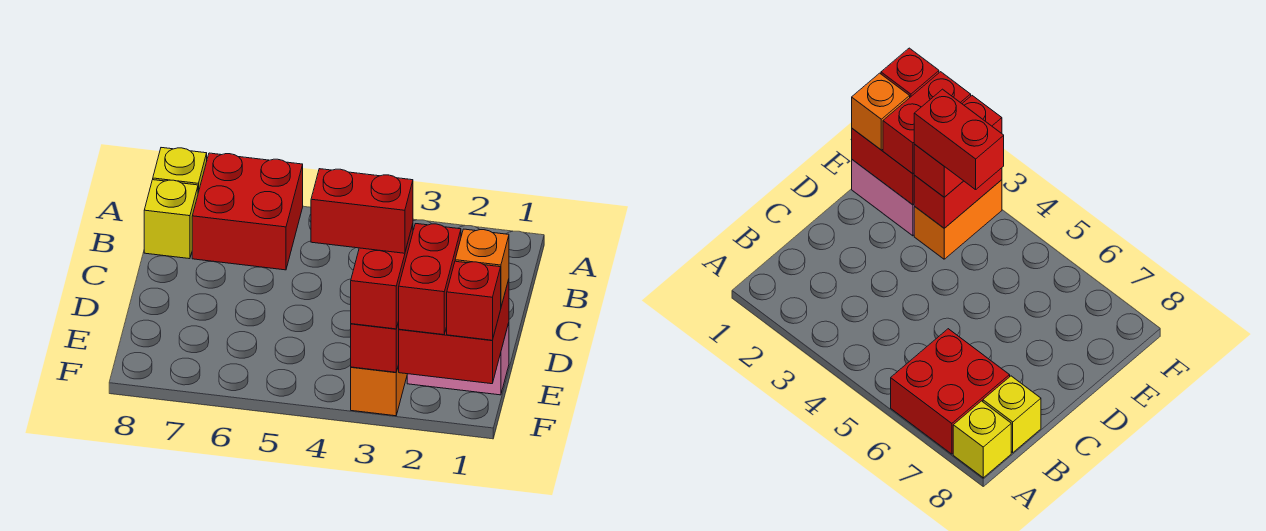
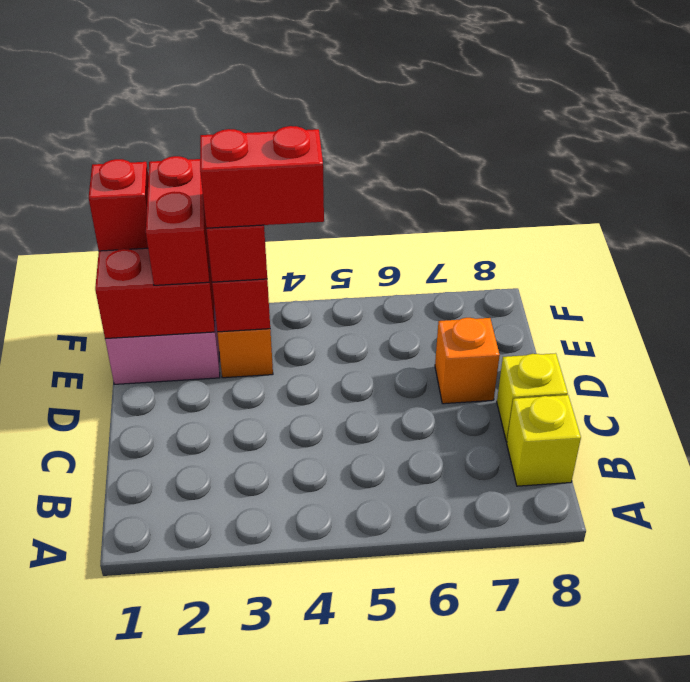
red 2x2 brick [192,153,303,270] -> none
yellow 1x1 brick [153,148,207,193] -> yellow 1x1 brick moved to [497,353,568,442]
orange 1x1 brick [455,229,509,306] -> orange 1x1 brick moved to [435,318,500,404]

